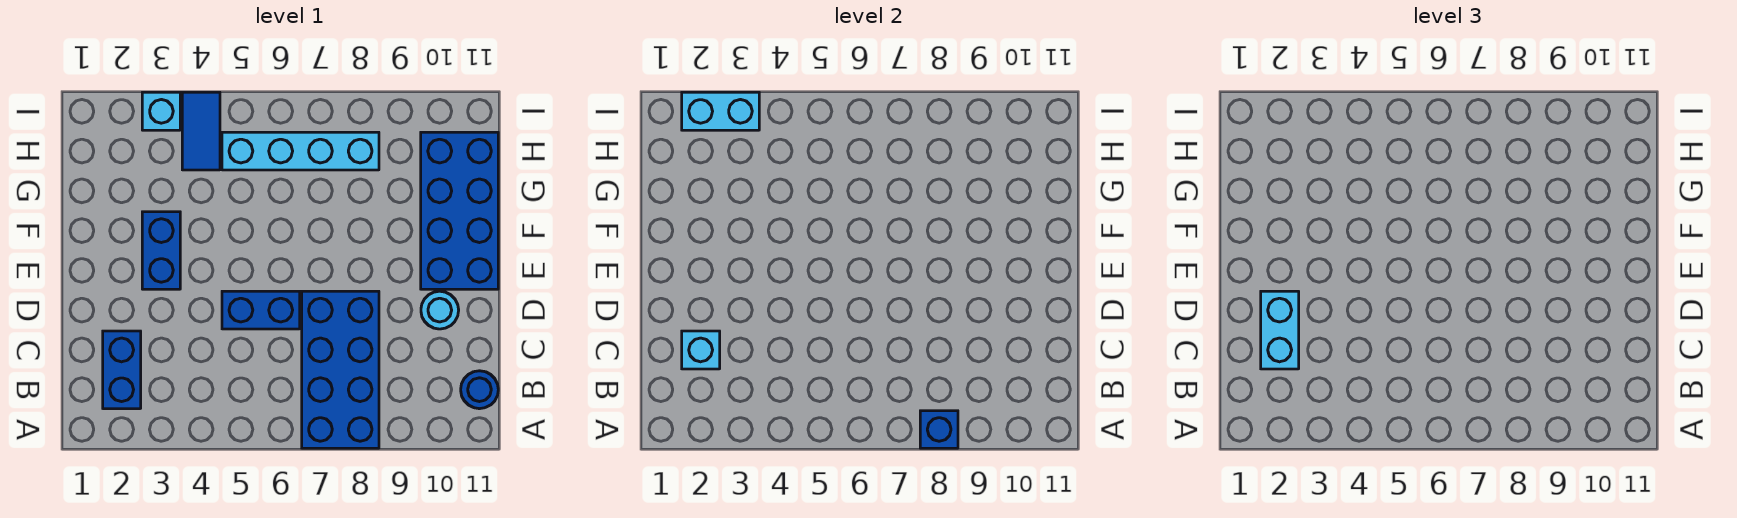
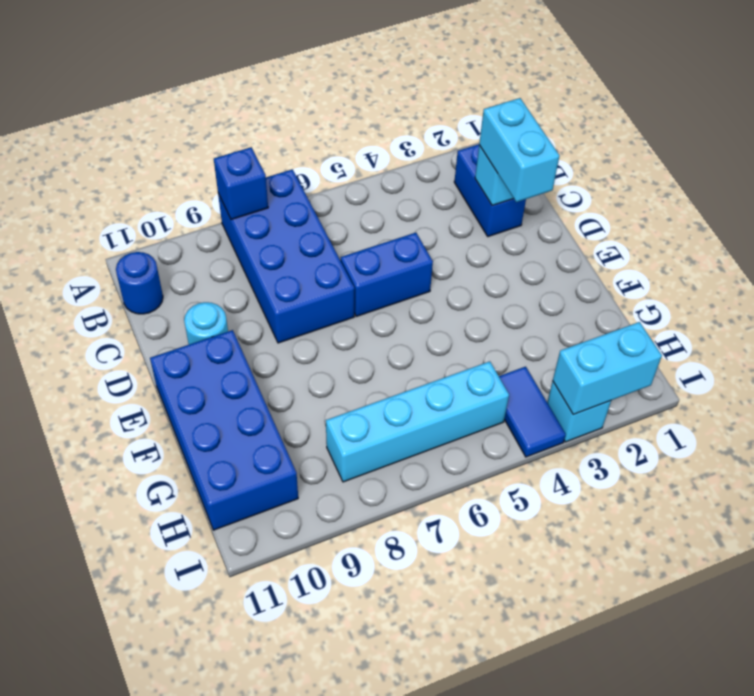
blue 1x2 brick [142,212,180,289] -> none

